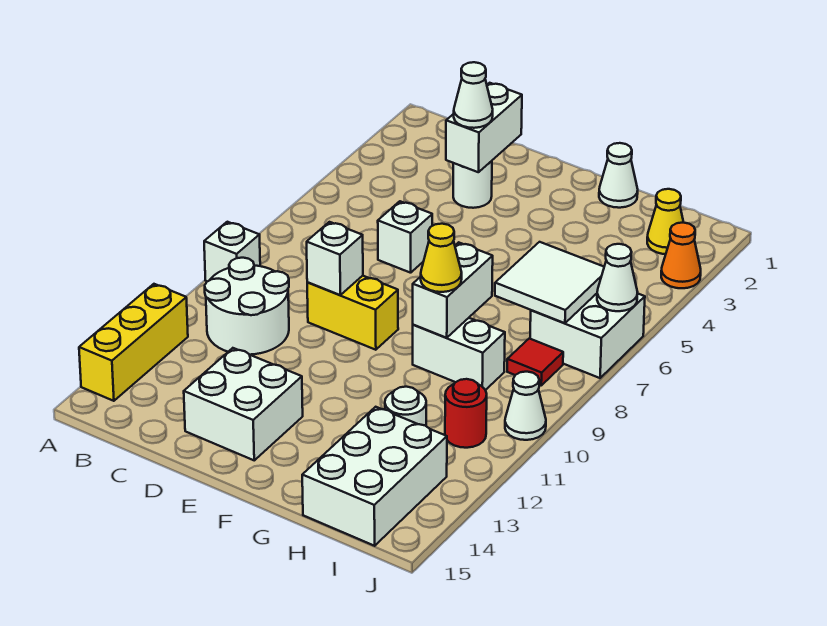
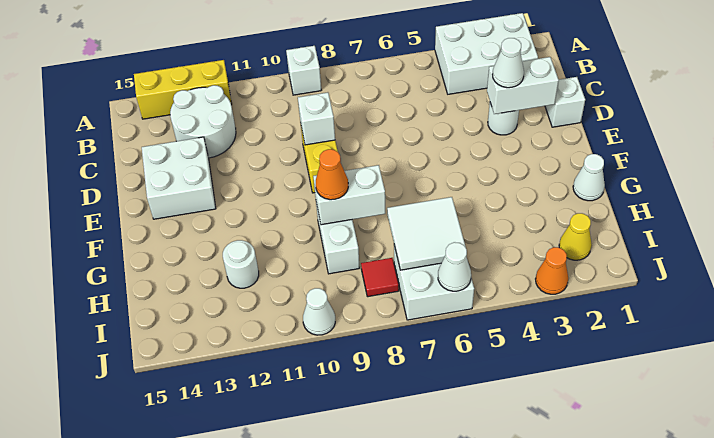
white 2x2 round brick [205,258,289,355] -> white 2x2 round brick moved to [170,85,236,158]
white 1x1 brick [378,201,432,273] -> white 1x1 brick moved to [545,77,585,127]
yellow 1x1 cone [421,224,462,292] -> orange 1x1 cone [316,149,348,200]
white 2x3 brick [302,407,447,546] -> white 2x3 brick moved to [435,13,538,94]
red 1x1 round brick [445,379,487,448] -> none

